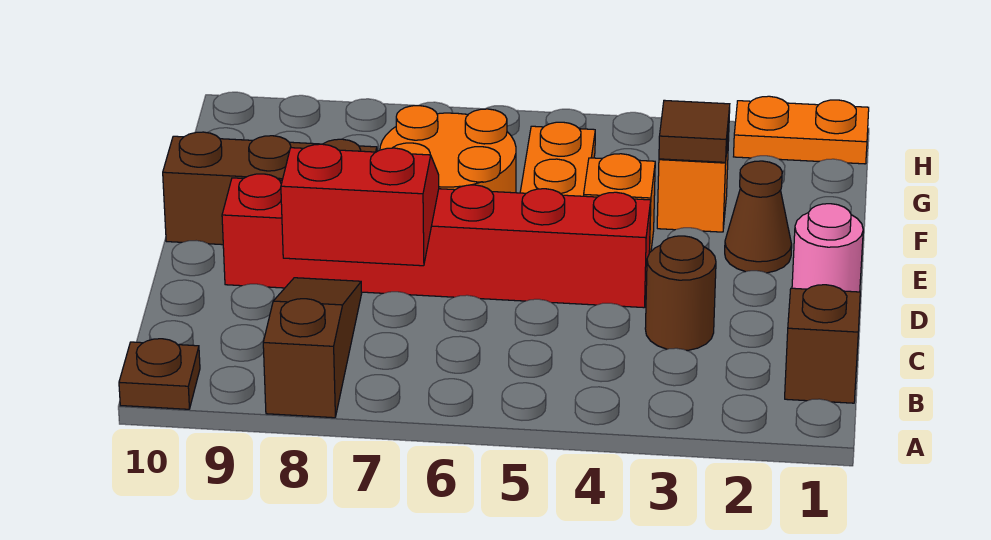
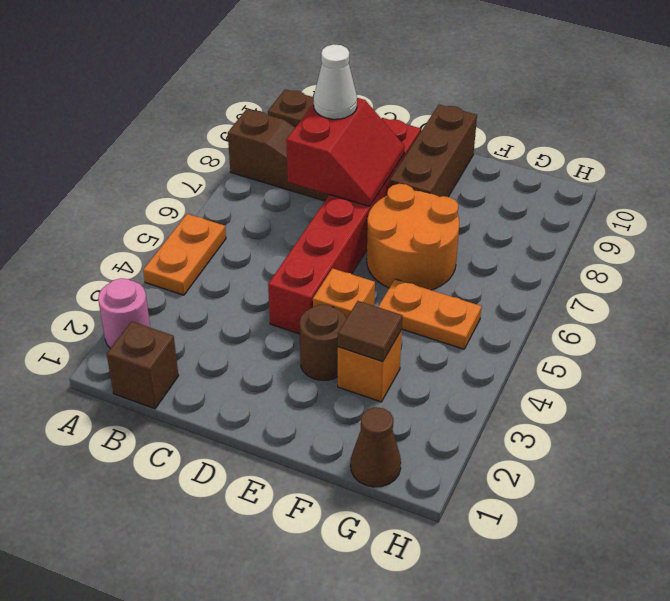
brown 1x1 round brick [645,236,716,350] -> brown 1x1 round brick moved to [300,305,347,380]
none -> white 1x1 cone [314,44,357,119]
pink 1x1 round brick [792,204,863,292] -> pink 1x1 round brick moved to [98,278,150,348]
brown 1x1 cone [725,161,792,273] -> brown 1x1 cone moved to [351,407,401,487]
orange 1x2 plate [734,96,869,164] -> orange 1x2 plate moved to [143,214,226,295]

